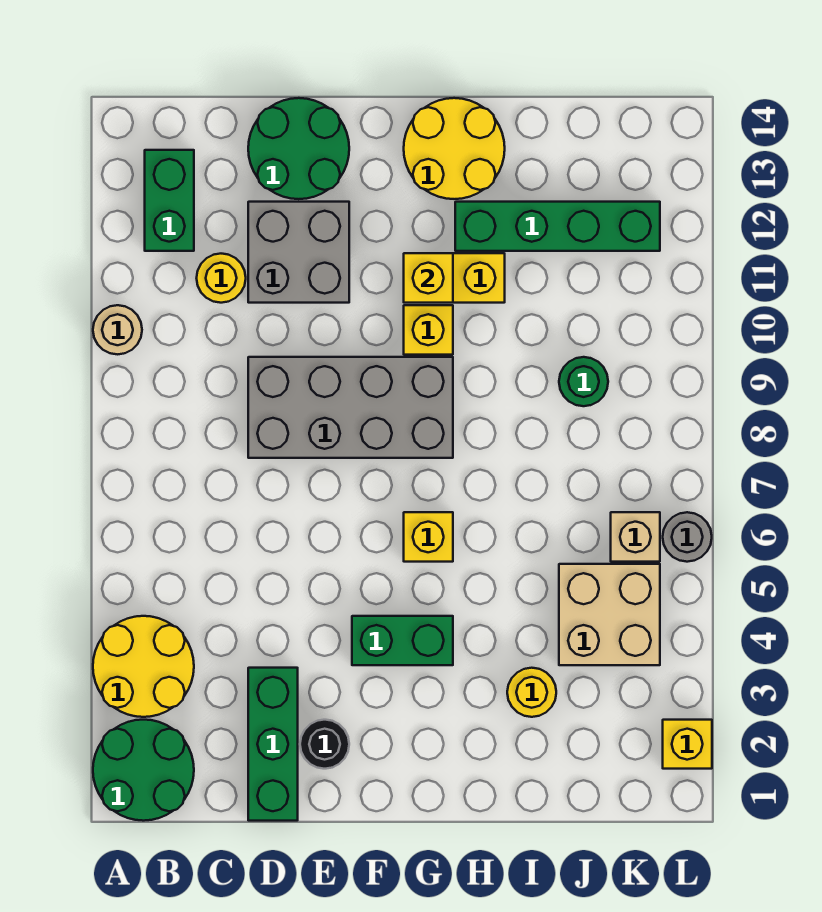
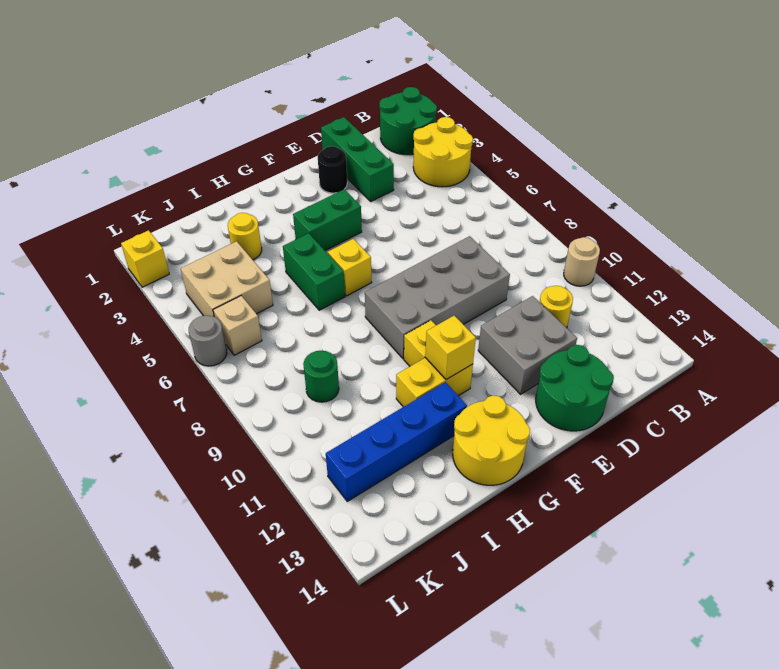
green 1x2 brick [145,150,194,251] -> green 1x2 brick moved to [283,233,345,310]
green 1x4 brick [455,202,660,251] -> blue 1x4 brick [326,382,467,501]

